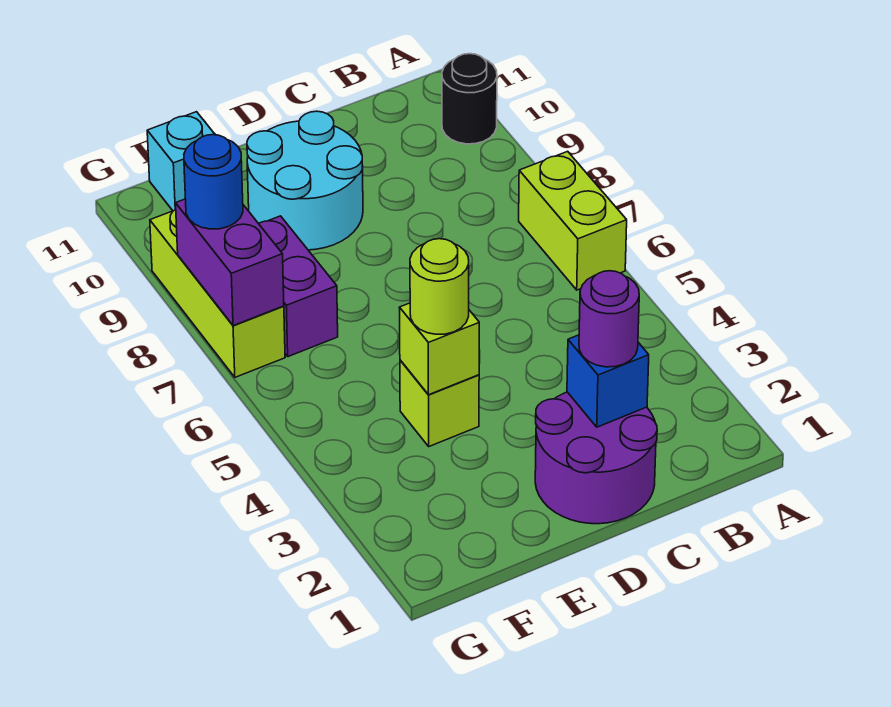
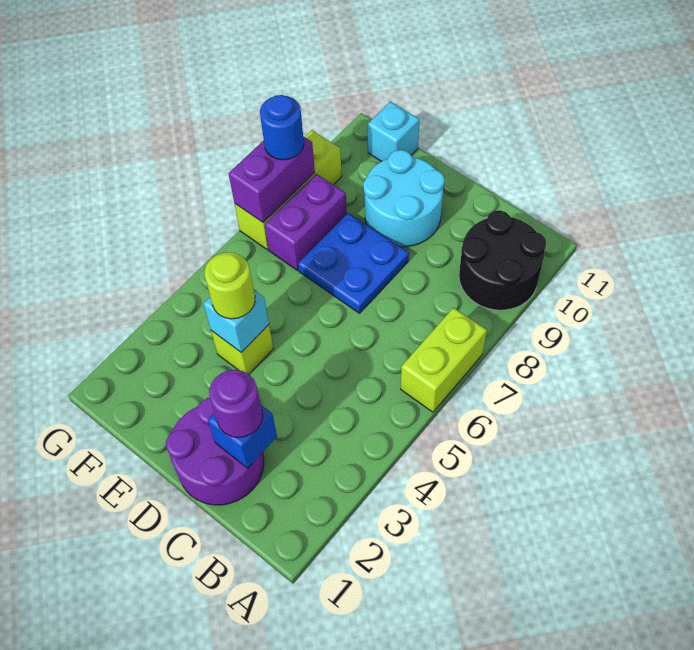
black 1x1 round brick [442,54,497,144] -> black 2x2 round brick [459,210,546,310]
none -> blue 2x2 plate [298,213,409,313]
lime 1x1 brick [399,303,479,395] -> cyan 1x1 brick [203,291,269,352]

